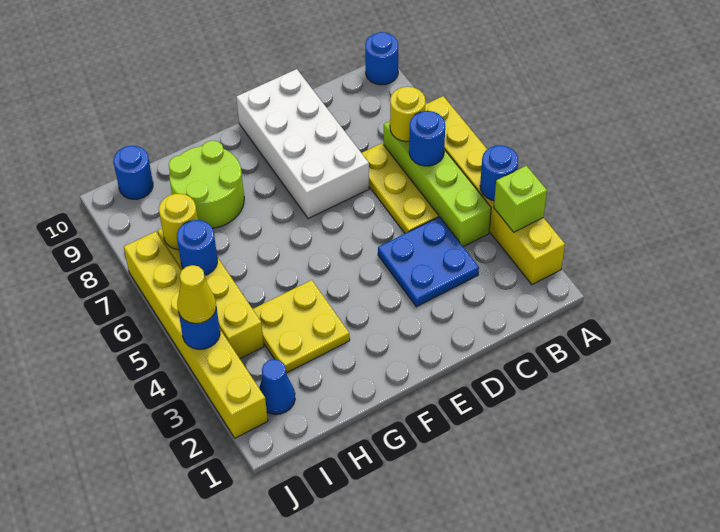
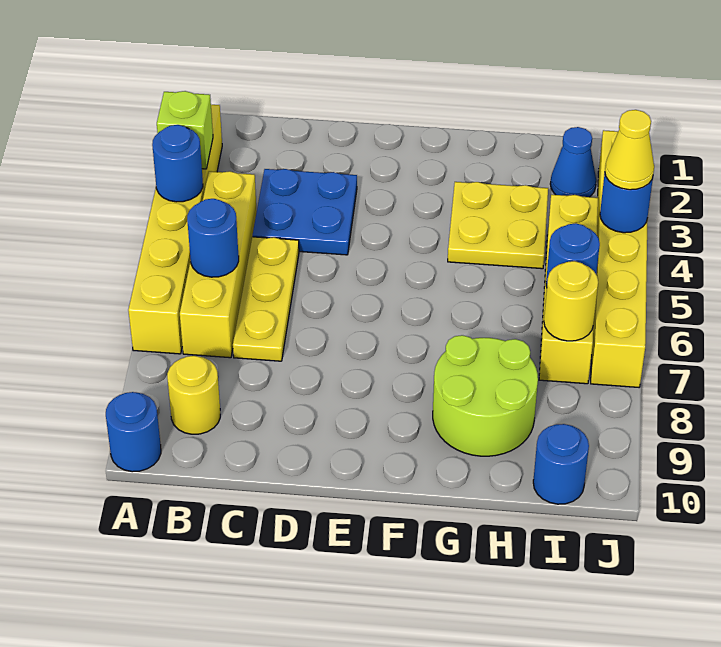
lime 1x4 brick [384,121,491,247] -> yellow 1x4 brick [180,171,257,358]
yellow 1x1 round brick [390,87,425,142] -> yellow 1x1 round brick moved to [167,356,220,434]
white 2x4 brick [236,69,369,219] -> none

